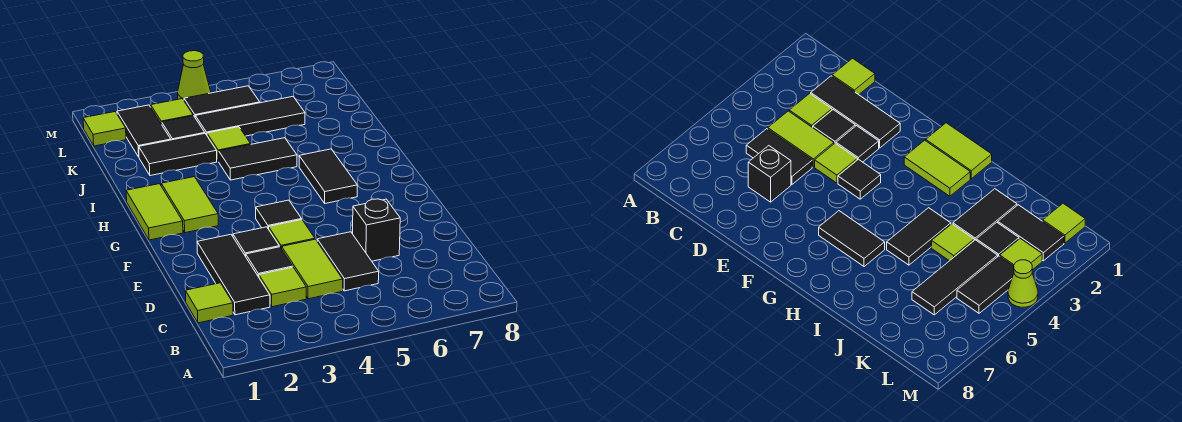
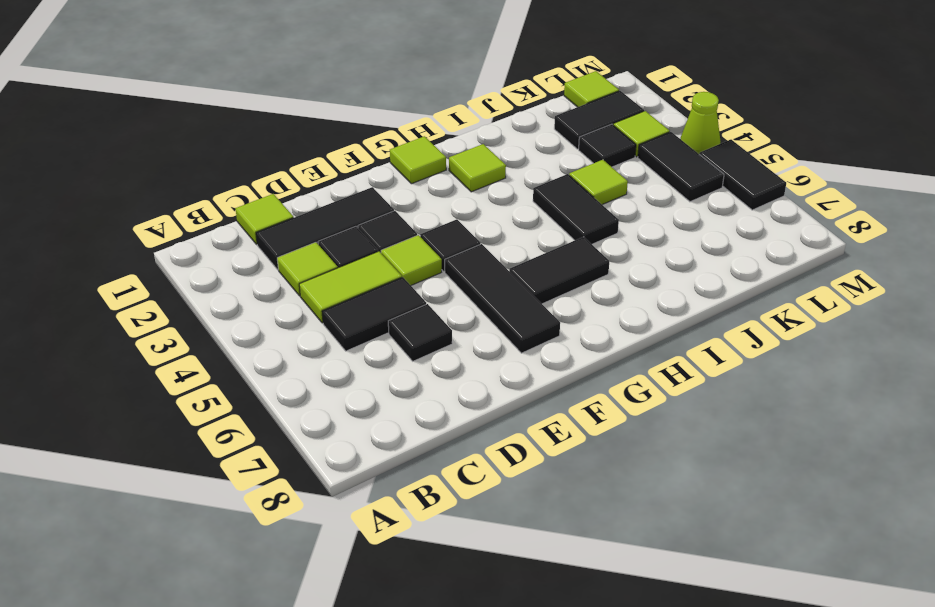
black 1x1 brick [353,199,400,261] -> black 1x1 tile [388,304,452,361]
lime 1x2 tile [126,184,183,240] -> lime 1x1 tile [390,136,446,184]
lime 1x2 tile [161,177,218,233] -> lime 1x1 tile [449,144,506,192]
black 1x2 tile [139,134,217,176] -> black 1x2 tile moved to [699,140,786,210]
black 1x3 tile [195,97,305,136] -> black 1x3 tile moved to [445,244,560,353]

